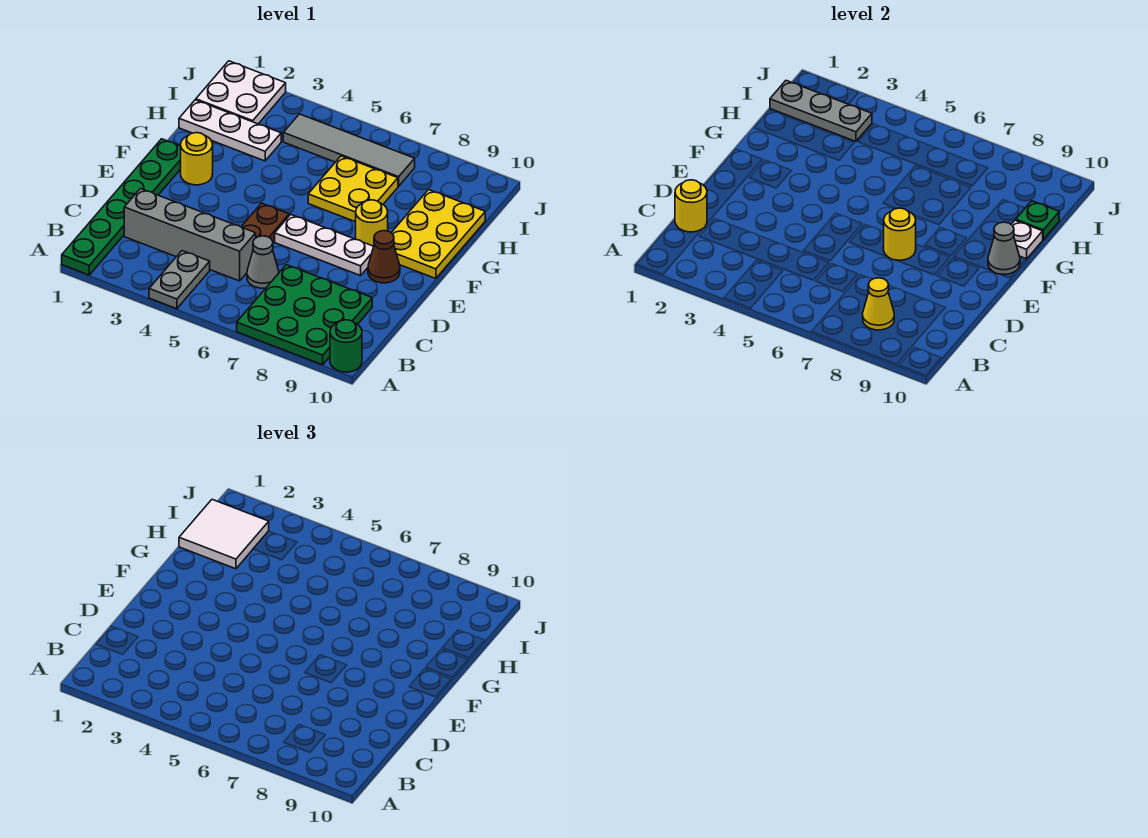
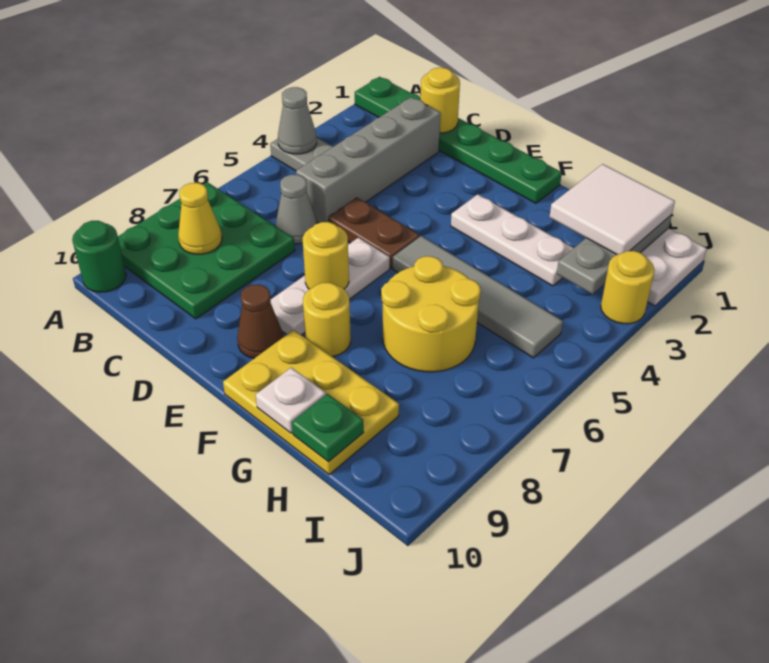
yellow 1x1 round brick [181,133,213,185] -> yellow 1x1 round brick moved to [601,251,655,324]
grey 1x1 cone [988,222,1020,274] -> grey 1x1 cone moved to [278,87,317,154]
yellow 2x2 plate [308,156,398,222] -> yellow 2x2 round brick [381,256,481,372]
white 1x3 plate [179,100,281,161] -> white 1x3 plate turned to [451,194,573,286]
grey 1x4 tile [283,114,415,186] -> grey 1x4 tile turned to [393,236,563,358]

